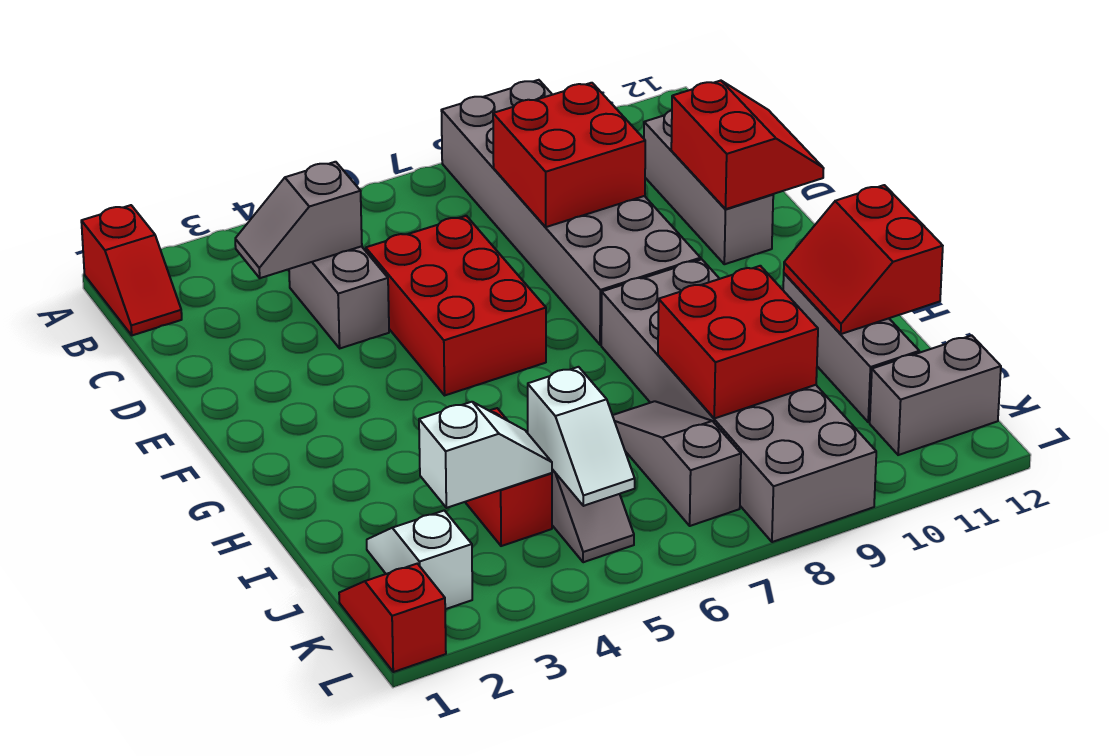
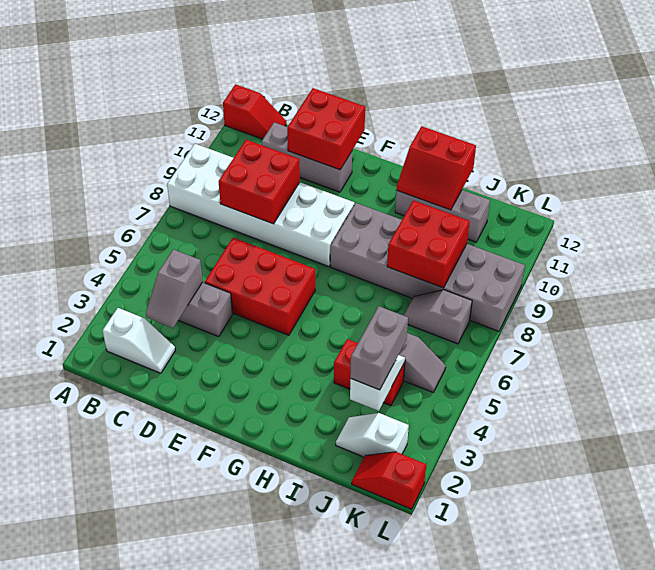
red 1x2 slope [81,205,182,335] -> red 1x2 slope moved to [223,84,286,139]
grey 2x6 brick [441,80,701,345] -> white 2x6 brick [167,144,354,267]
red 2x2 slope [671,81,824,209] -> red 2x2 brick [287,88,365,170]
grey 1x3 slope [612,401,741,526] -> grey 1x2 slope [404,290,472,344]
white 1x2 slope [528,367,635,506] -> white 1x2 slope moved to [103,308,175,373]
grey 1x2 brick [870,335,1001,455] -> grey 1x2 brick moved to [350,306,408,390]

